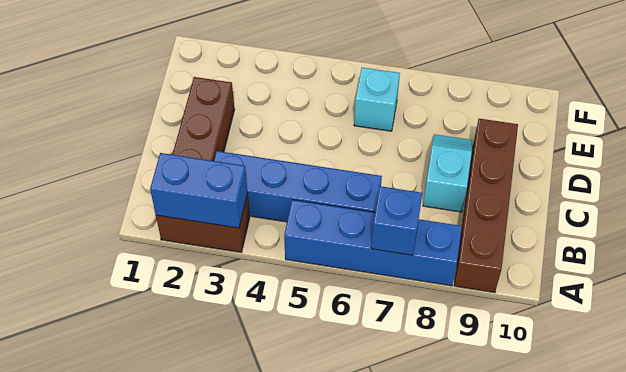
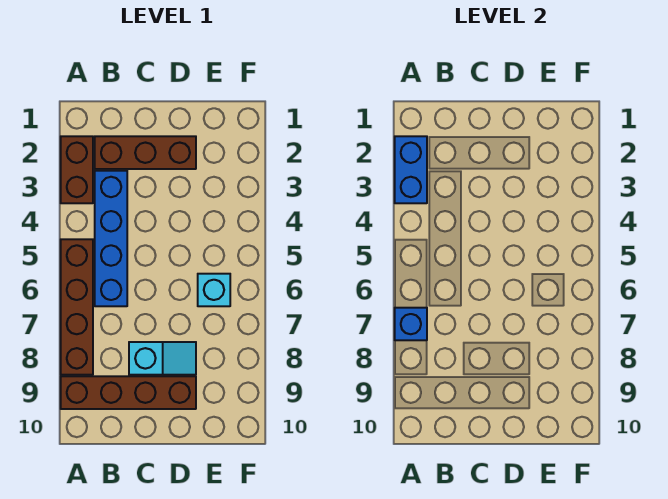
blue 1x4 brick [284,200,462,286] -> brown 1x4 brick [61,239,93,375]

